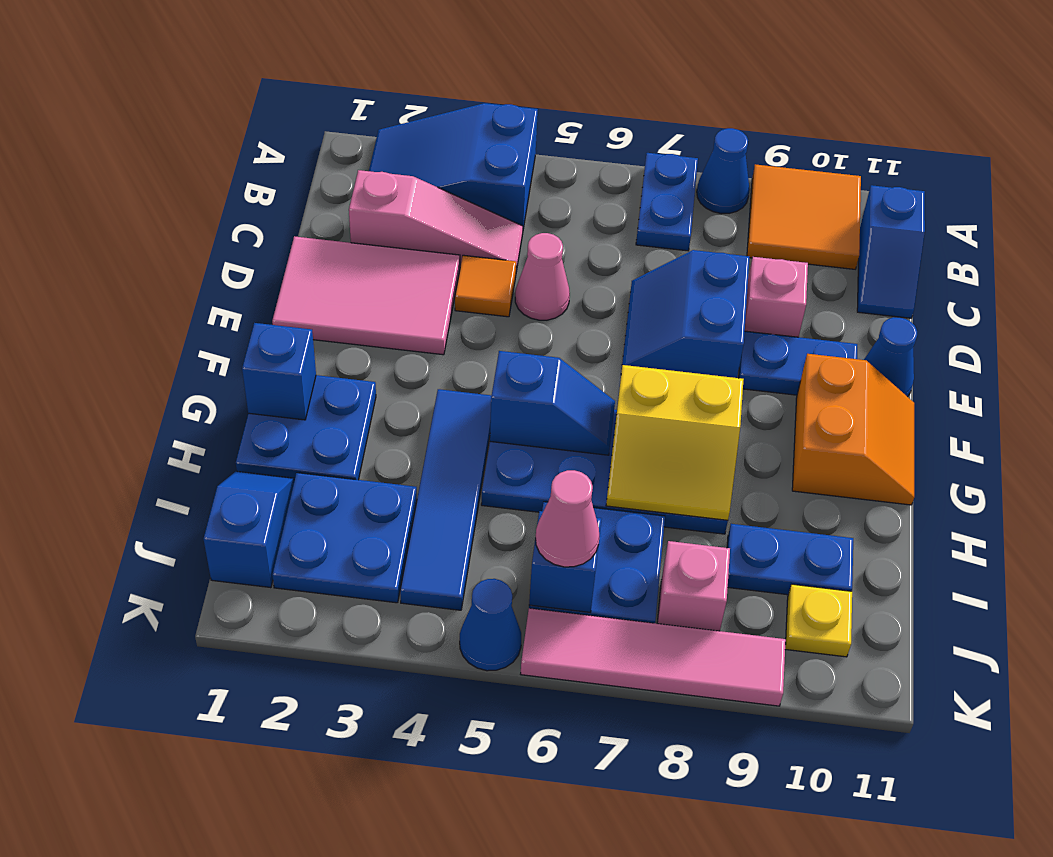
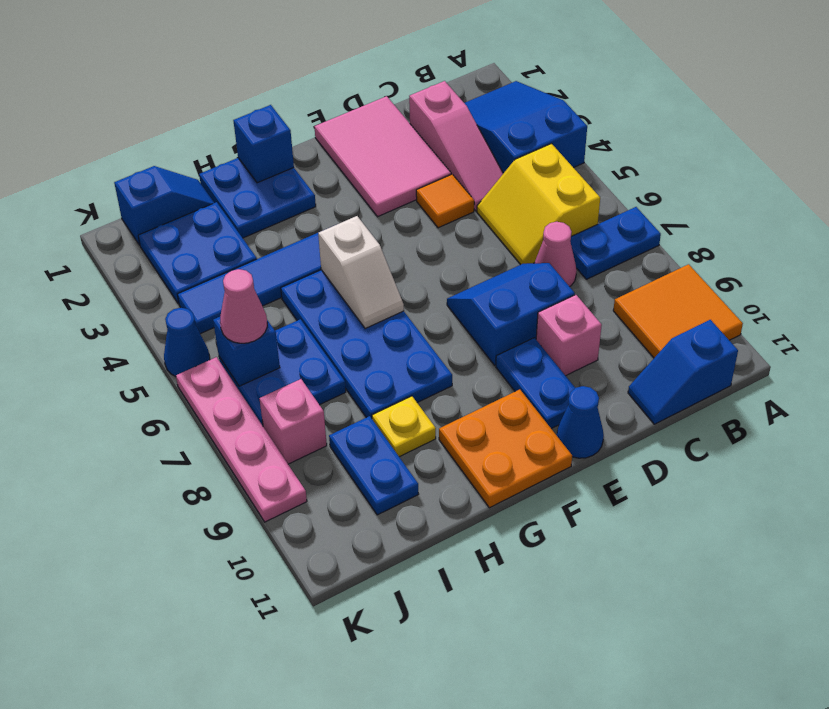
blue 1x1 cone [697,128,750,214] -> none
pink 1x1 cone [515,233,570,320] -> pink 1x1 cone moved to [535,222,577,287]
orange 2x2 slope [792,354,914,505] -> orange 2x2 plate [439,389,572,508]
blue 1x2 slope [490,351,615,455] -> white 1x2 slope [318,216,404,329]
yellow 2x2 slope [606,365,744,520] -> yellow 2x2 slope moved to [477,144,600,265]
yellow 1x1 plate [785,584,852,657] -> yellow 1x1 plate moved to [372,396,436,457]
pink 1x4 tile [521,608,786,706] -> pink 1x4 plate [176,357,307,522]

